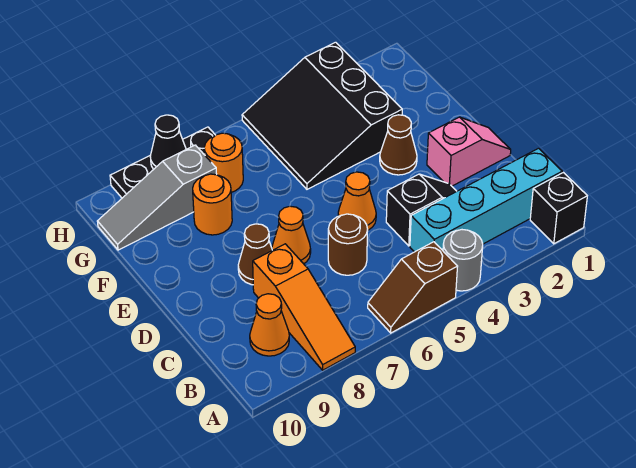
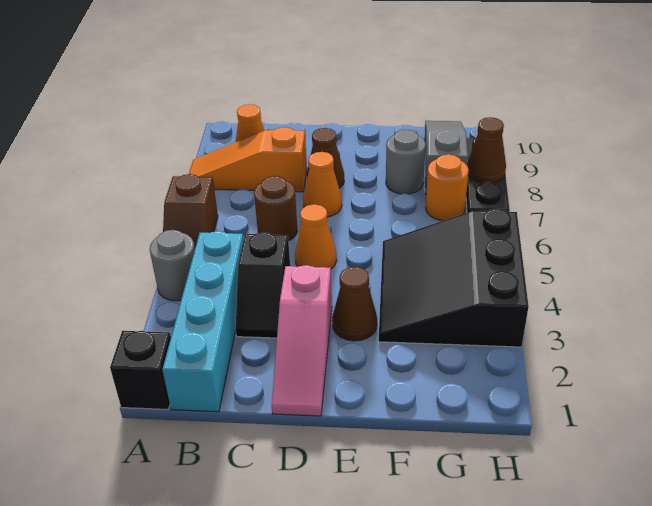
brown 1x2 slope [368,242,458,333] -> brown 1x2 slope turned to [163,174,218,248]
pink 1x2 slope [427,117,511,186] -> pink 1x3 slope [272,265,332,416]
black 3x3 slope [242,42,402,189] -> black 3x3 slope turned to [379,209,529,347]
orange 1x1 round brick [193,174,232,235] -> grey 1x1 round brick [386,130,426,194]
black 1x1 cone [150,115,186,169] -> brown 1x1 cone [467,117,506,183]

